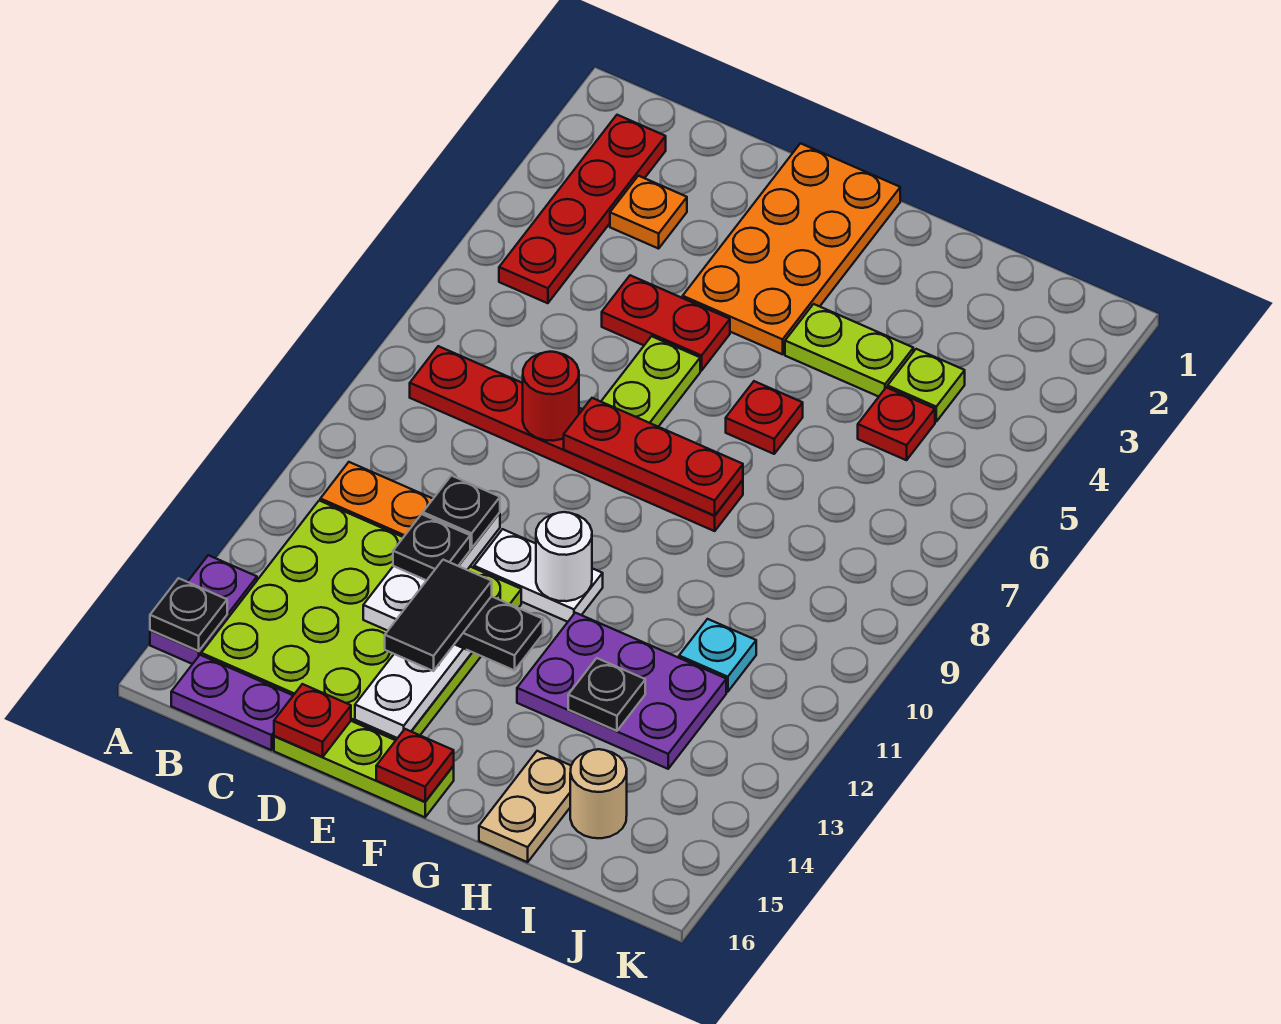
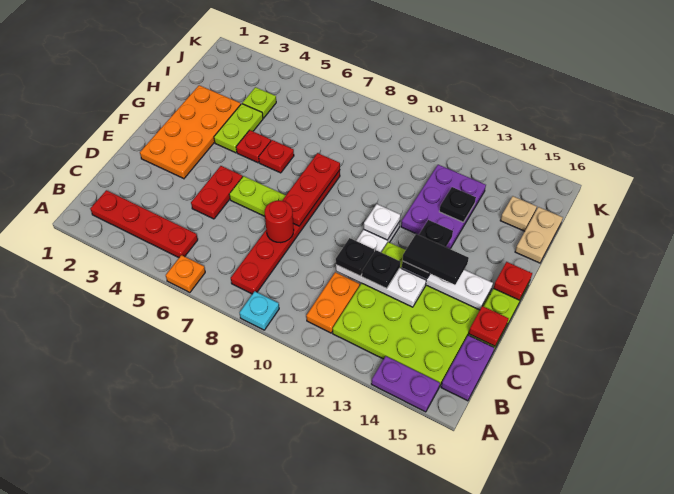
black 1x1 plate [150,578,227,651] -> none
orange 1x1 plate [610,176,687,249] -> orange 1x1 plate moved to [166,255,205,293]
orange 2x4 plate [683,143,900,354] -> orange 2x4 plate turned to [140,85,241,179]
white 1x1 round brick [536,512,592,601] -> white 1x1 plate [364,204,400,240]
tan 1x2 plate [479,751,571,862] -> tan 1x2 plate turned to [515,207,563,263]
red 1x1 plate [858,387,935,460] -> red 1x1 plate moved to [236,130,271,163]
cyan 1x1 plate [679,619,756,692] -> cyan 1x1 plate moved to [240,291,279,330]
tan 1x1 round brick [570,749,627,838] -> tan 1x1 plate [500,196,537,231]

